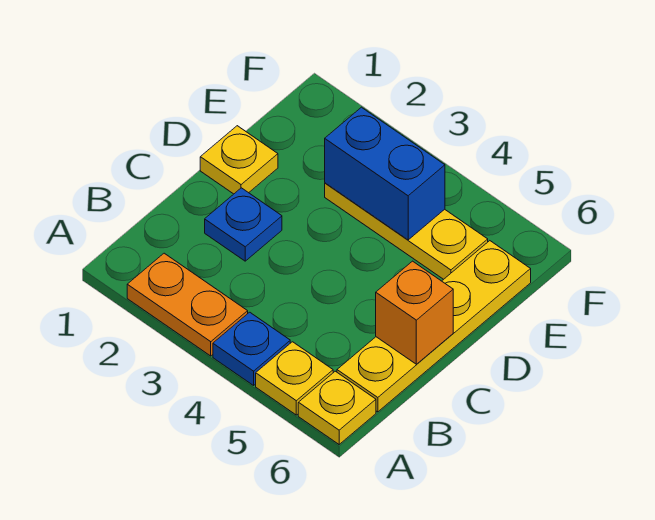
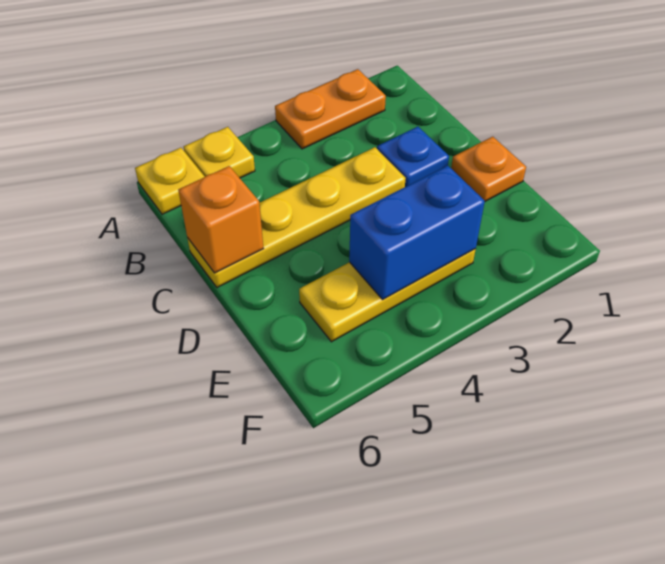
blue 1x1 plate [213,312,290,385] -> none
yellow 1x4 plate [337,241,531,412] -> yellow 1x4 plate turned to [187,147,406,288]
yellow 1x1 plate [200,126,278,194] -> orange 1x1 plate [451,137,526,201]

